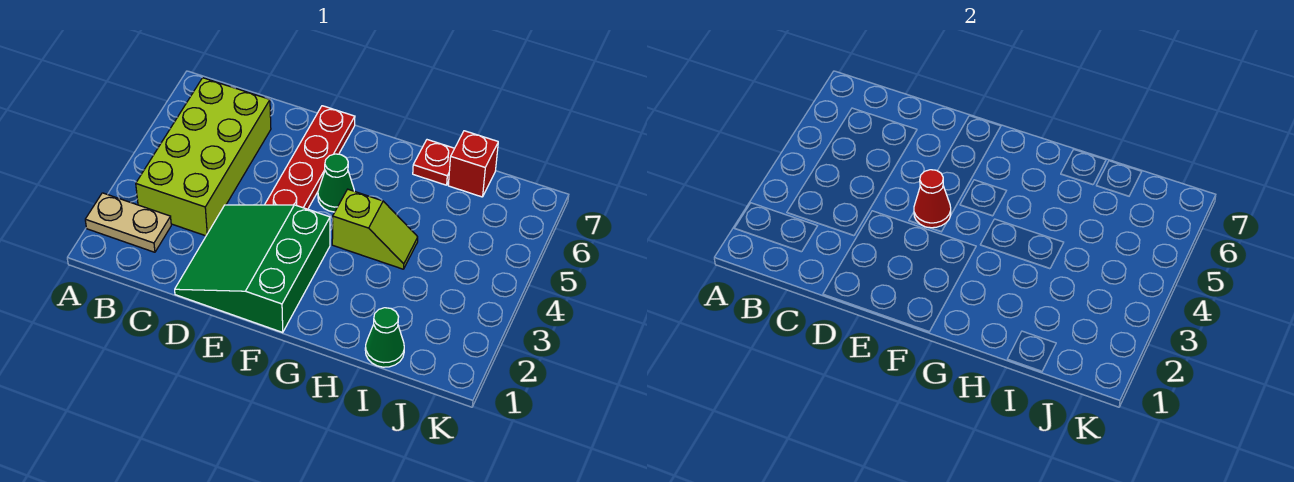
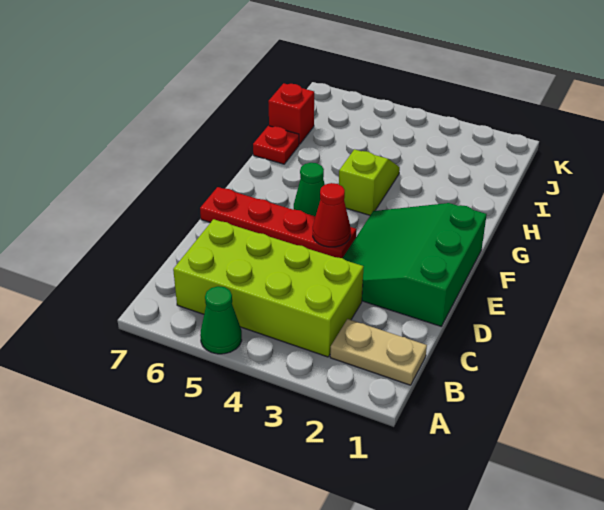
tan 1x2 plate [85,193,171,252] -> tan 1x2 plate turned to [330,319,427,385]
green 3x3 slope [175,205,330,332] -> green 3x3 slope turned to [343,203,487,326]
green 1x1 cone [365,308,404,367] -> green 1x1 cone moved to [200,286,242,354]

